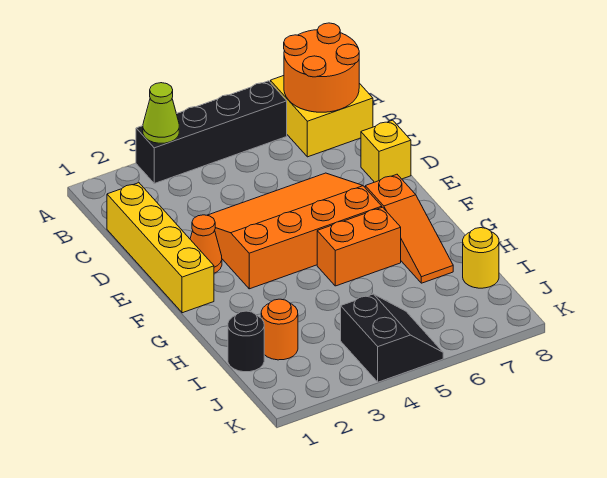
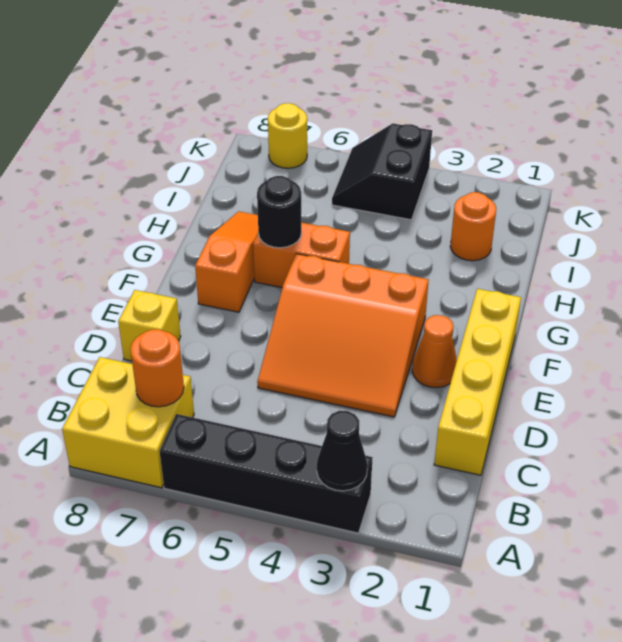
lime 1x1 cone [143,83,179,143] -> black 1x1 cone [317,411,367,491]
orange 2x2 round brick [284,23,359,112] -> orange 1x1 round brick [130,329,184,407]
orange 3x4 slope [207,173,382,289] -> orange 3x3 slope [257,254,429,417]
black 1x1 round brick [228,311,264,372] -> black 1x1 round brick moved to [257,176,301,248]
yellow 1x1 round brick [463,228,499,288] -> yellow 1x1 round brick moved to [268,103,307,168]

